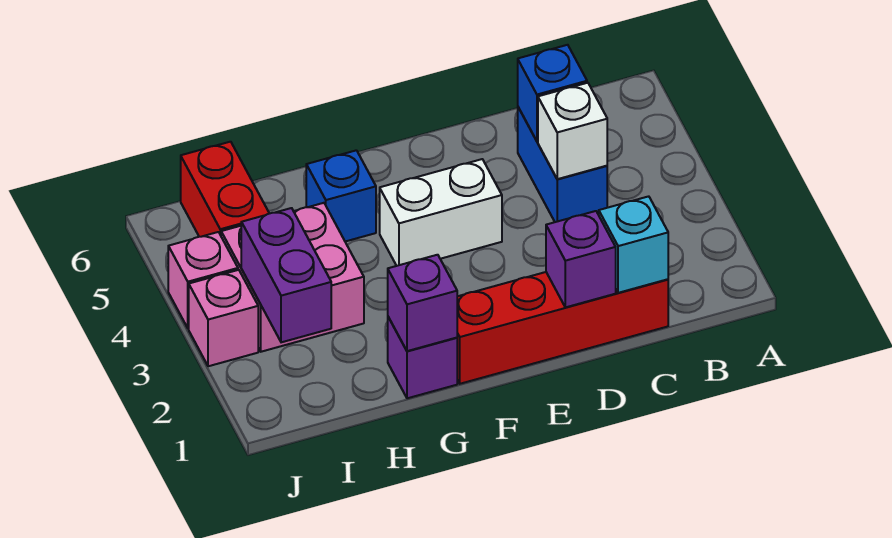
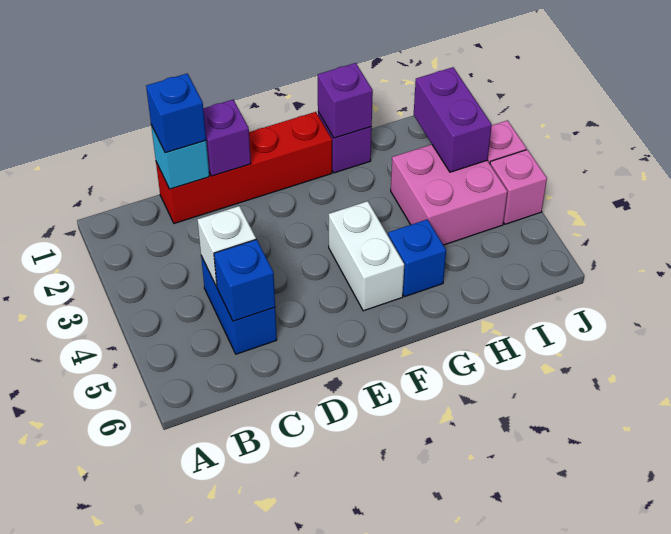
none -> blue 1x1 brick [146,73,206,153]
white 1x2 brick [380,159,502,266] -> white 1x2 brick turned to [329,201,404,311]
red 1x2 brick [181,142,269,237] -> none

